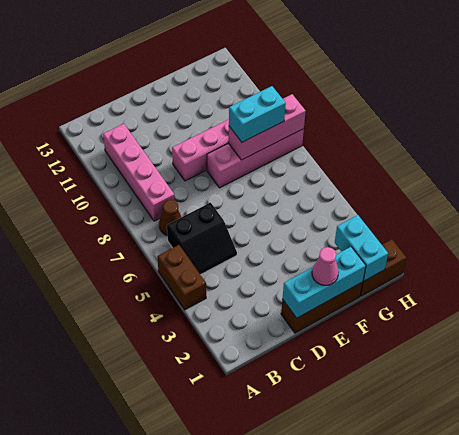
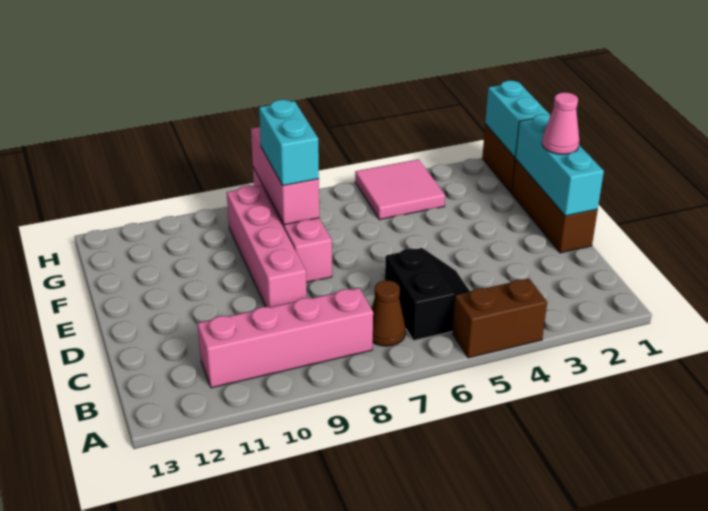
cyan 1x2 brick [335,215,388,281] -> cyan 1x2 brick turned to [485,81,550,157]
none -> pink 2x2 tile [355,159,445,220]

